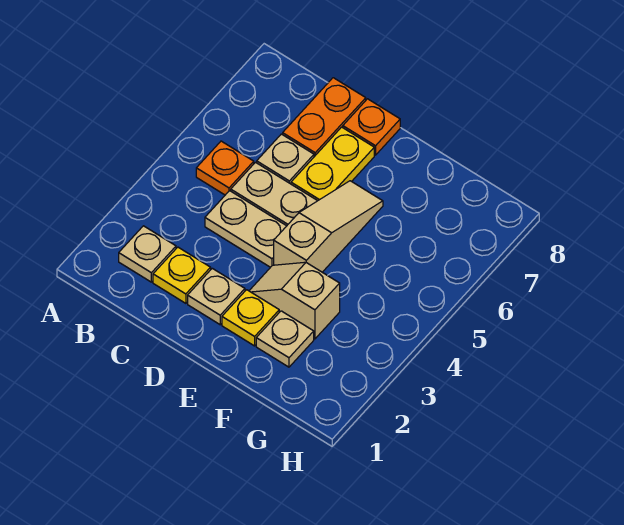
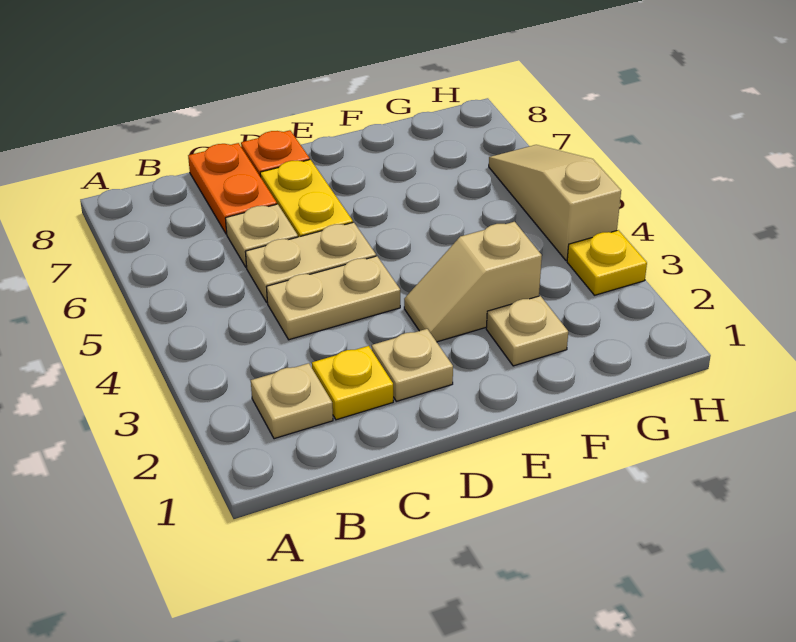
orange 1x1 plate [196,141,254,195] -> none
yellow 1x1 plate [222,290,279,346] -> yellow 1x1 plate moved to [567,230,647,295]
tan 1x3 slope [274,181,383,272] -> tan 1x3 slope moved to [489,145,621,260]

